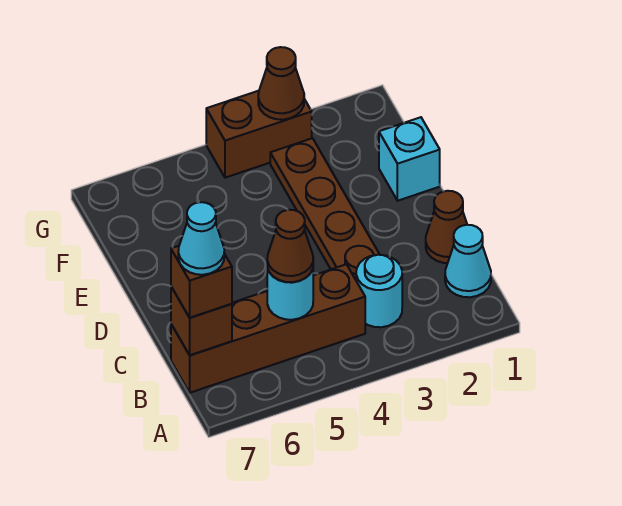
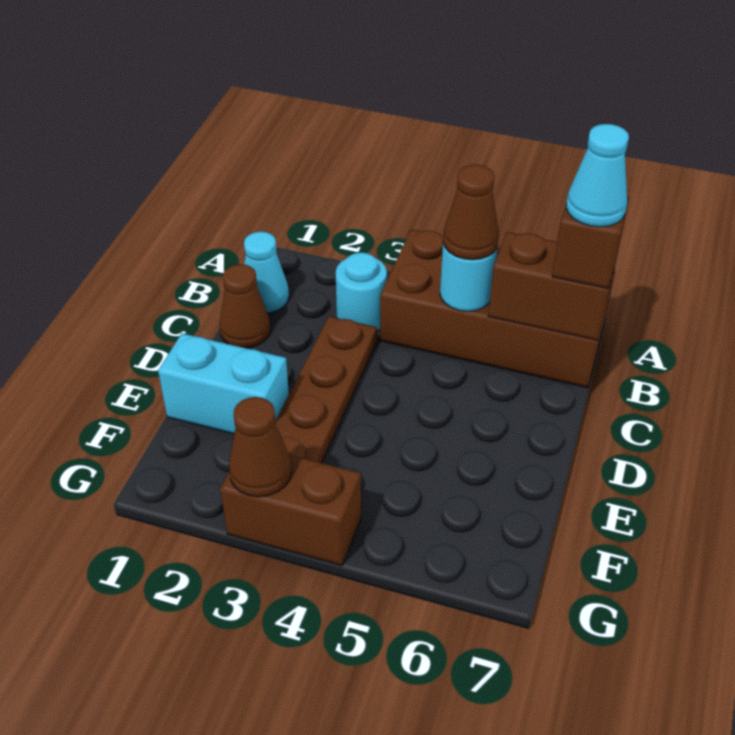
brown 1x4 brick [171,264,365,393] -> brown 2x4 brick [380,230,615,388]
brown 1x1 brick [171,287,232,355] -> brown 1x2 brick [488,232,617,340]
cyan 1x1 brick [379,117,440,201] -> cyan 1x2 brick [158,333,289,434]

